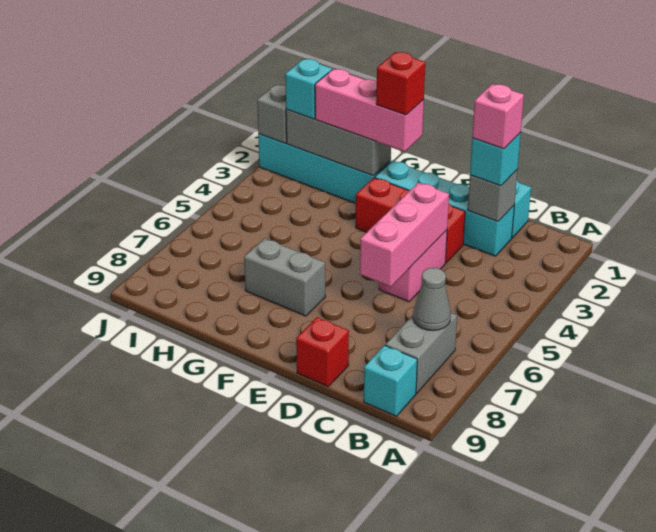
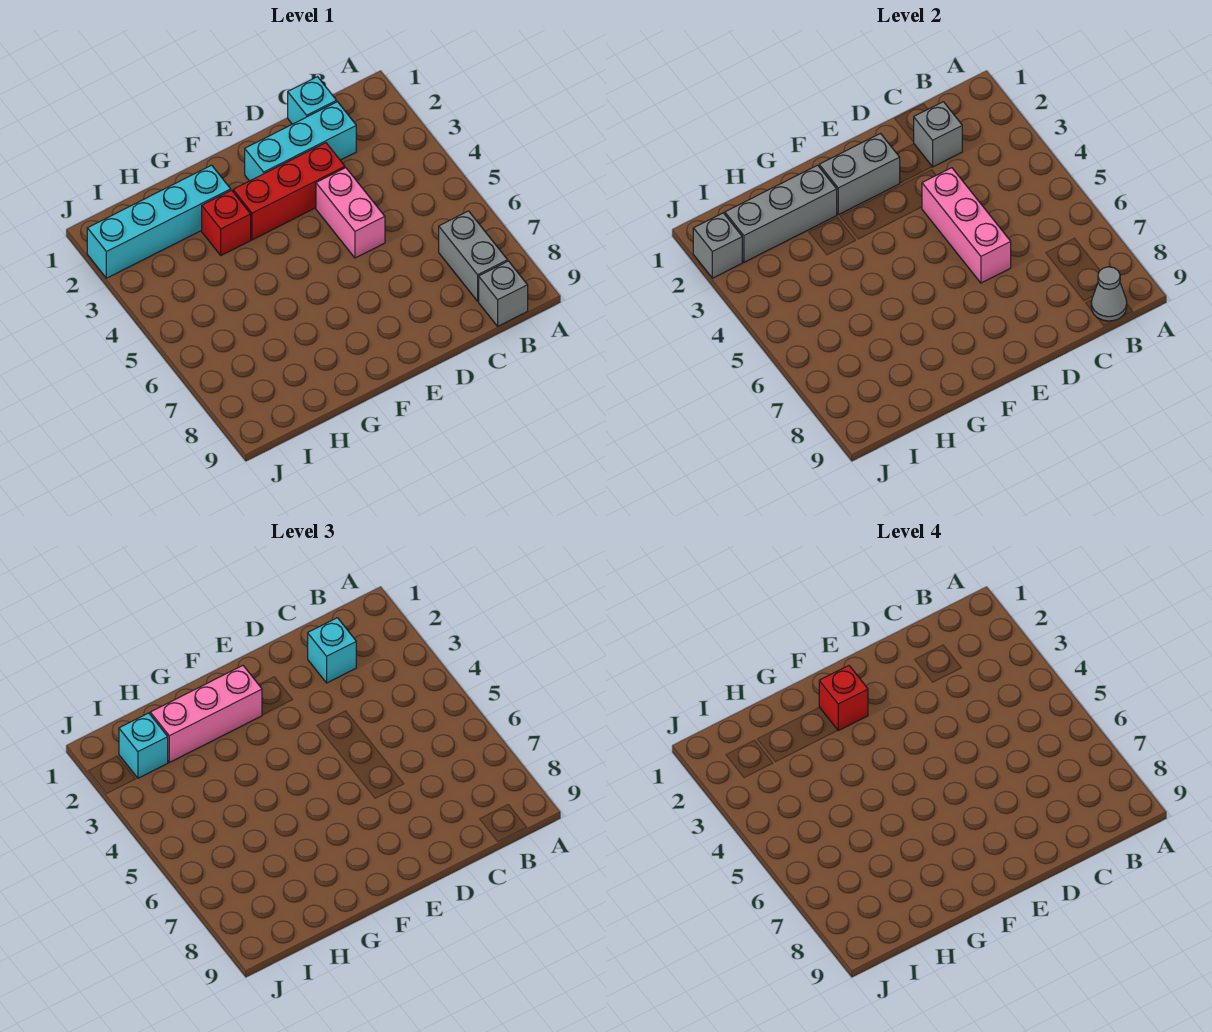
grey 1x1 cone [413,268,451,331] -> grey 1x1 cone moved to [1091,267,1127,321]
cyan 1x1 brick [364,345,417,416] -> grey 1x1 brick [479,261,528,326]
cyan 1x4 brick [375,161,514,256] -> cyan 1x3 brick [245,102,356,181]
pink 1x1 brick [472,84,524,149] -> none
red 1x1 brick [296,317,349,386] -> red 1x1 brick moved to [202,190,251,255]
grey 1x2 brick [244,238,325,316] -> grey 1x2 brick moved to [819,134,900,215]

